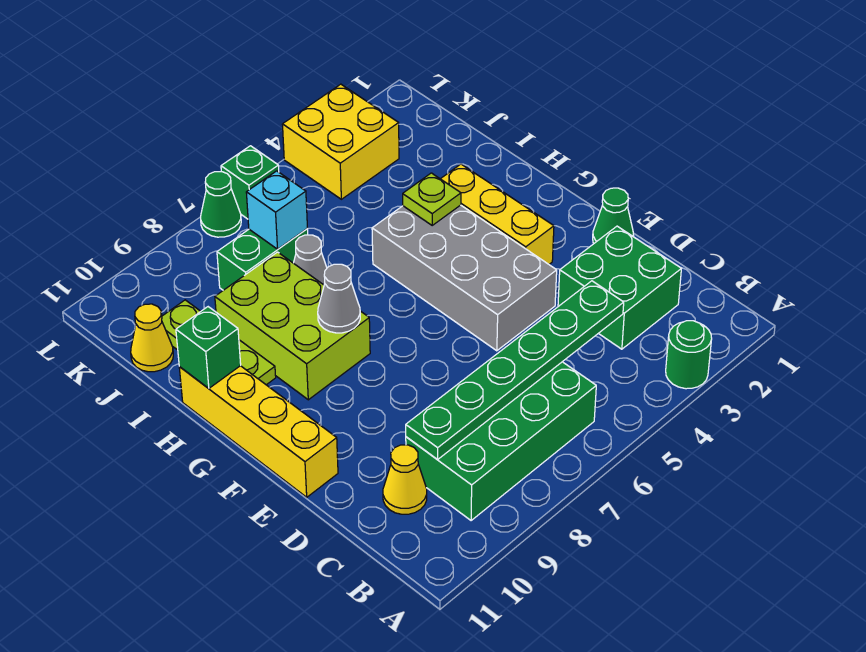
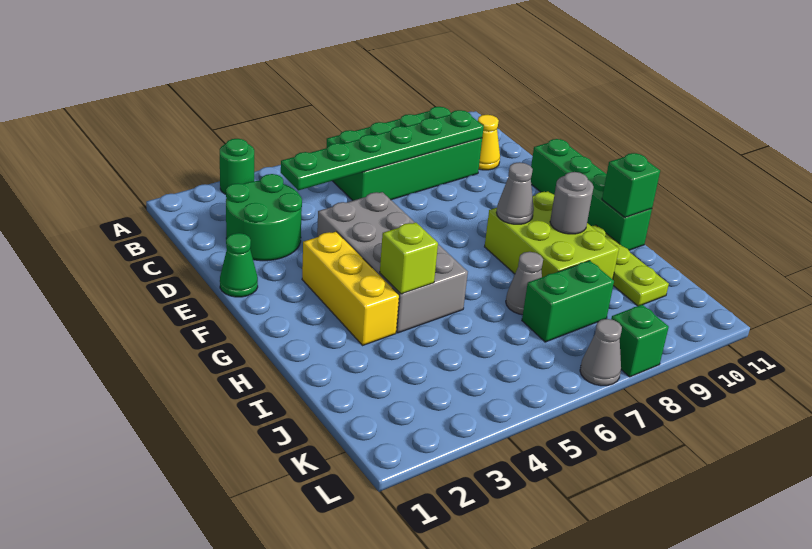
green 2x2 brick [558,226,681,349] -> green 2x2 round brick [226,174,302,261]
yellow 1x4 brick [179,366,338,497] -> green 1x4 brick [531,139,652,250]
lime 1x1 plate [403,173,461,225] -> lime 1x1 brick [380,222,438,294]
none -> grey 1x1 round brick [550,172,594,234]
cyan 1x1 brick [246,171,307,249] -> none
yellow 1x1 cone [131,304,173,372] -> none
yellow 2x2 brick [282,84,399,199] -> none
green 1x1 brick [221,146,279,219] -> green 1x1 brick moved to [611,305,669,377]
green 1x1 cone [201,172,241,237] -> grey 1x1 cone [580,319,622,386]

